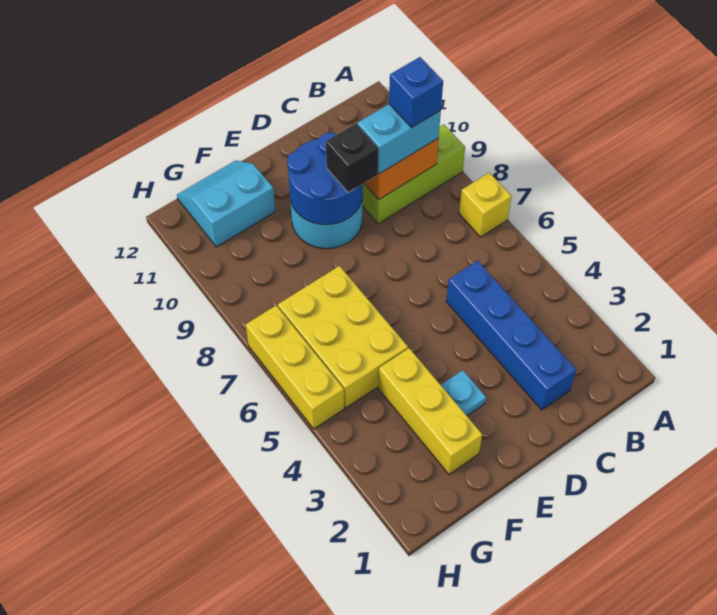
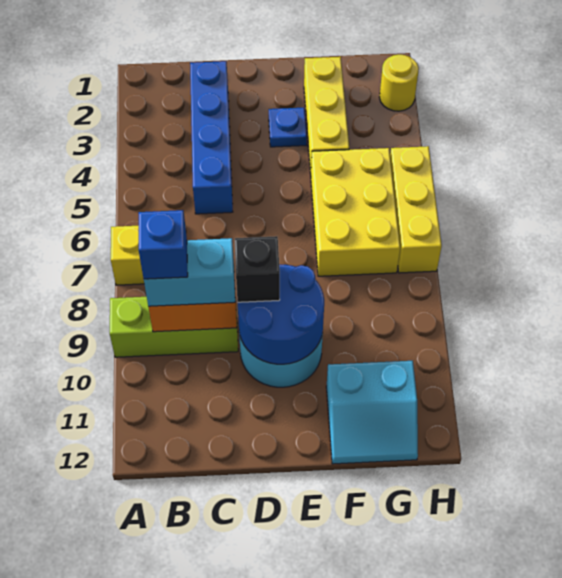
cyan 1x1 plate [441,370,486,416] -> blue 1x1 plate [269,108,307,147]
none -> yellow 1x1 round brick [379,55,419,111]

